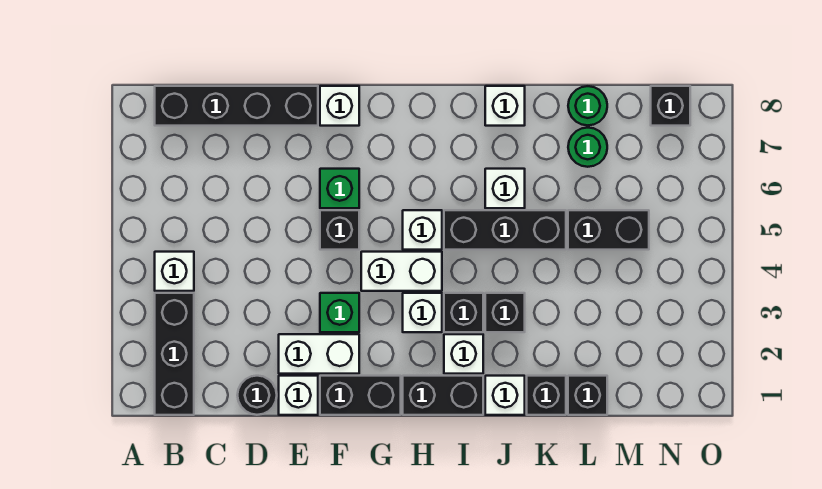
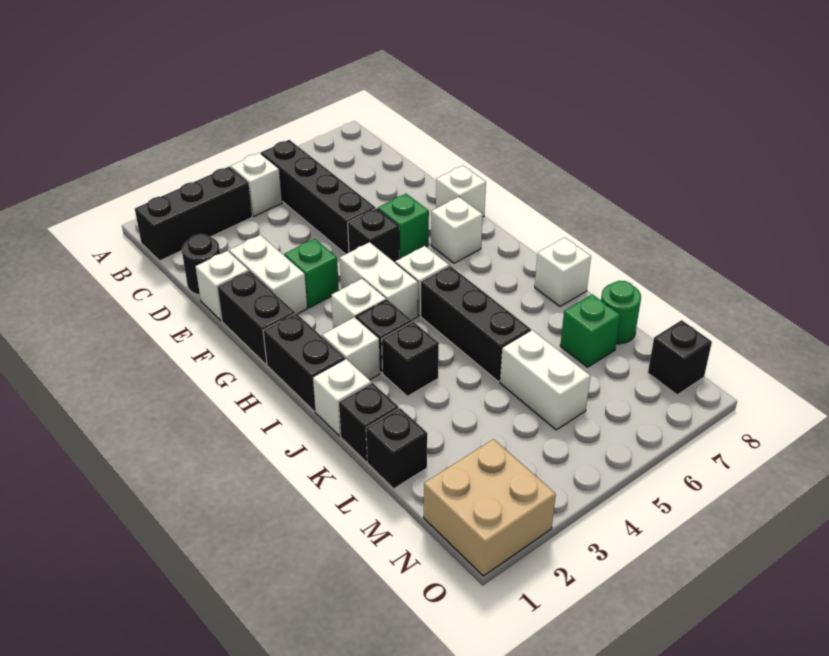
black 1x4 brick [155,86,318,126] -> black 1x4 brick moved to [261,140,375,254]
white 1x1 brick [485,169,525,208] -> white 1x1 brick moved to [431,197,483,263]
black 1x2 brick [568,210,649,250] -> white 1x2 brick [500,330,590,430]
green 1x1 round brick [568,128,607,167] -> green 1x1 brick [560,294,620,367]
none -> tan 2x2 brick [424,439,556,576]

